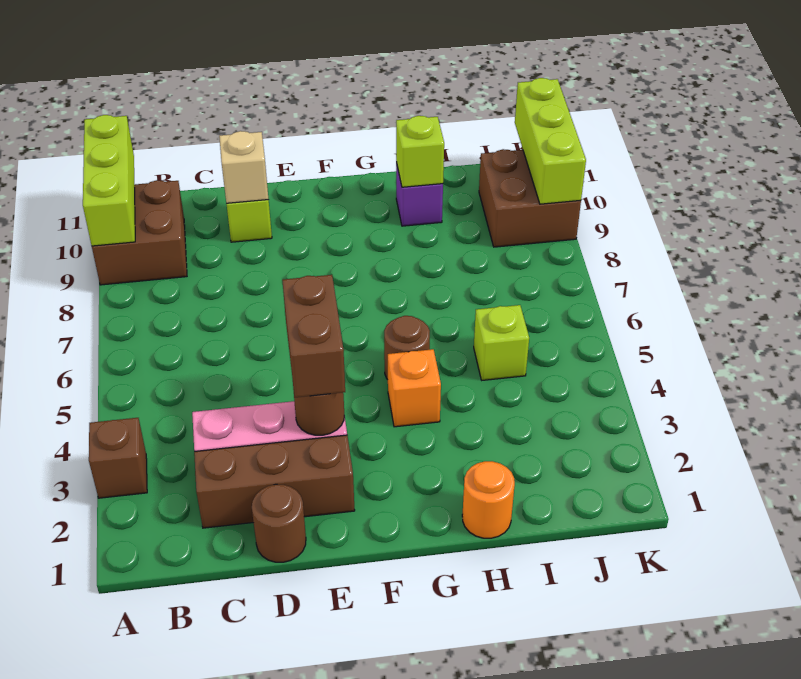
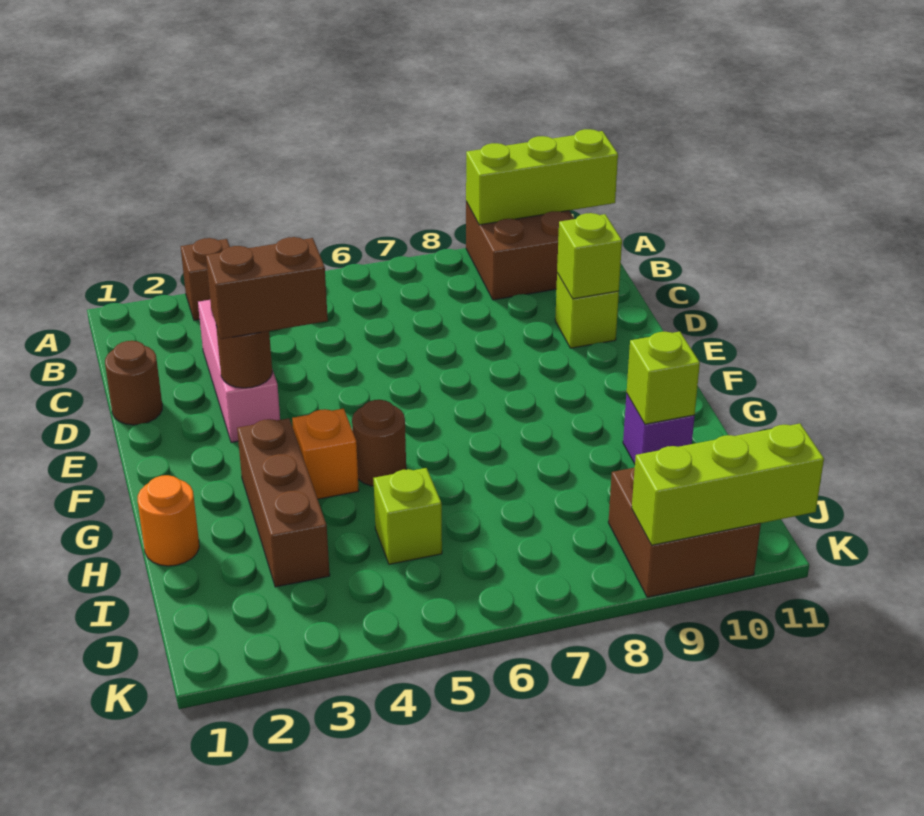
brown 1x3 brick [194,435,355,528] -> brown 1x3 brick moved to [237,418,330,587]
tan 1x1 brick [219,131,269,203] -> lime 1x1 brick [557,213,622,299]

